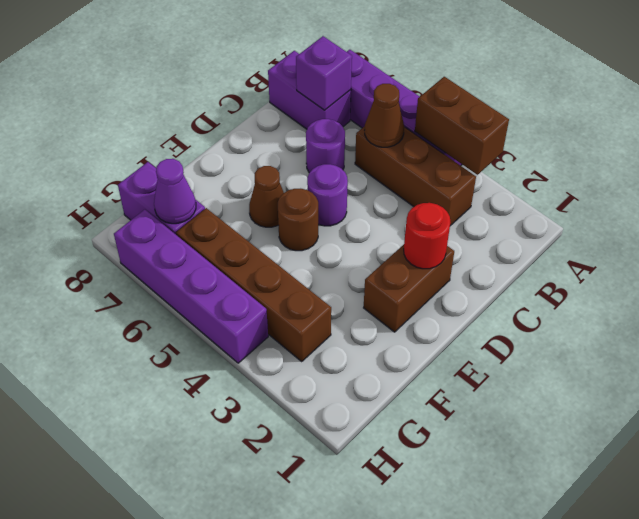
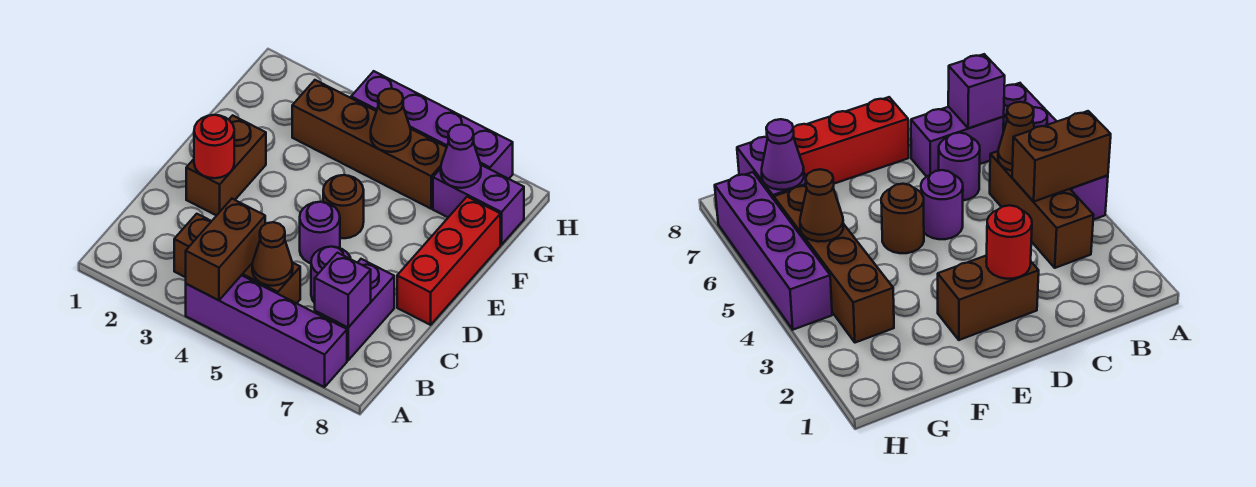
brown 1x2 brick [415,77,509,175] -> brown 1x2 brick turned to [186,199,265,300]
purple 1x2 brick [268,51,351,129] -> purple 1x2 brick turned to [315,259,394,360]
none -> red 1x3 brick [397,197,500,325]
brown 1x1 cone [249,166,284,227] -> brown 1x1 cone moved to [371,88,411,152]

